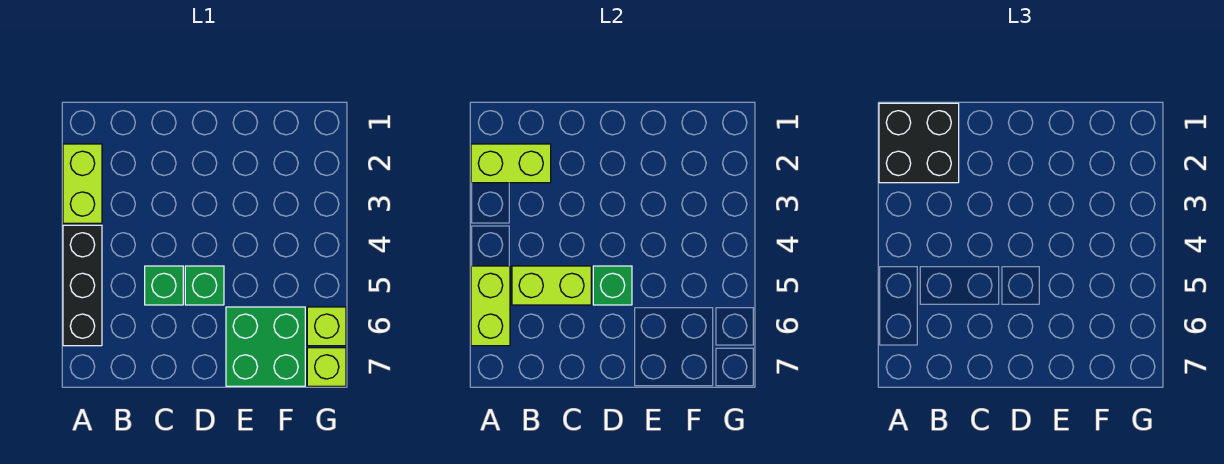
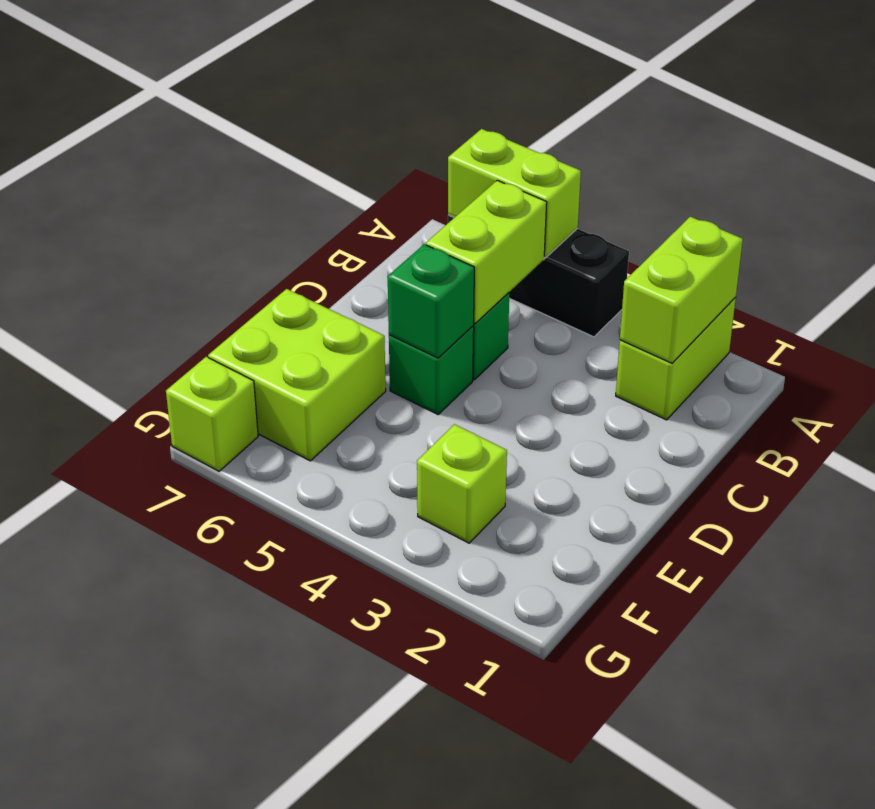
black 2x2 brick [879,103,959,183] -> none
lime 1x2 brick [63,144,102,223] -> lime 1x2 brick turned to [616,298,736,420]
green 2x2 brick [226,307,305,386] -> lime 2x2 brick [208,289,386,461]
lime 1x1 brick [307,307,346,346] -> lime 1x1 brick moved to [417,424,507,543]

